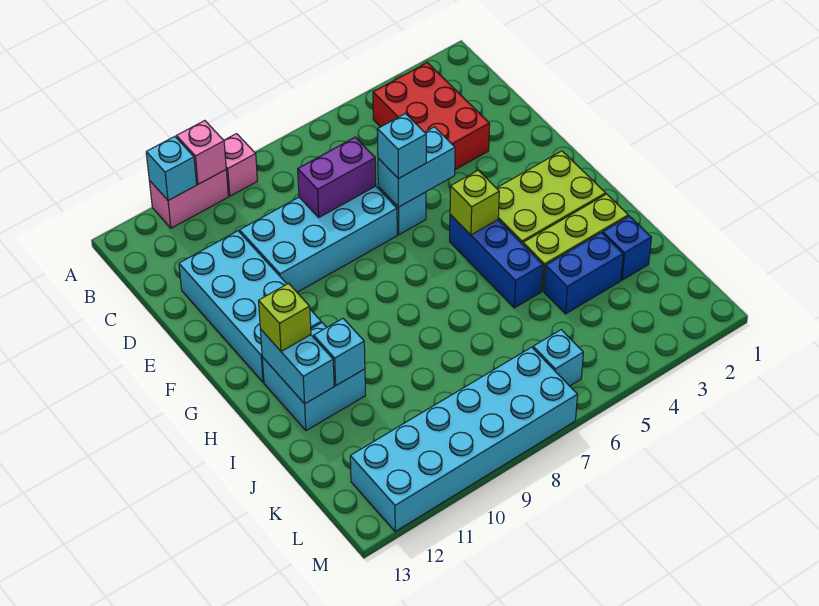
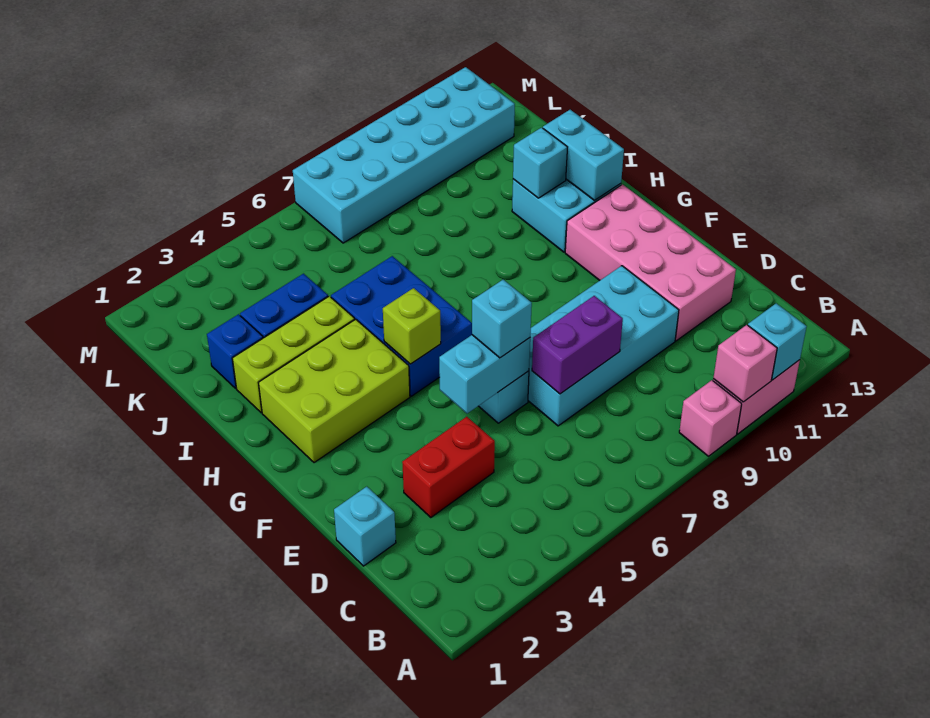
red 2x3 brick [373,63,490,170] -> red 1x2 brick [402,417,495,517]
cyan 2x4 brick [179,231,321,382] -> pink 2x4 brick [565,185,736,341]
blue 1x3 brick [450,215,543,308] -> blue 2x3 brick [331,256,472,396]
lime 1x1 brick [259,283,311,352] -> none
cyan 1x1 brick [533,330,583,386] -> cyan 1x1 brick moved to [334,487,396,566]

